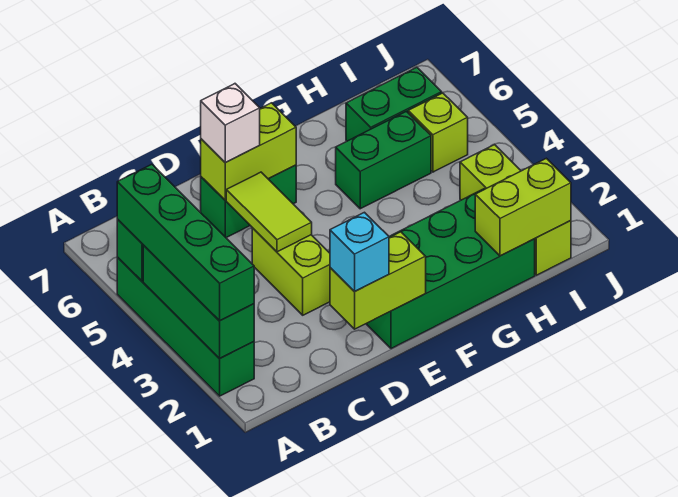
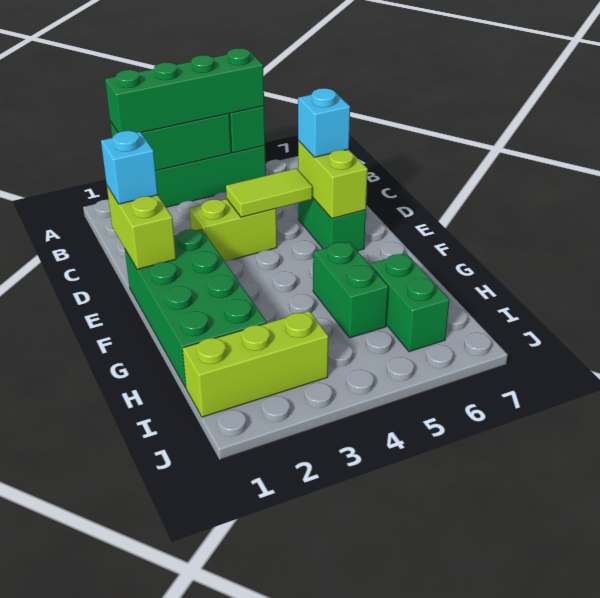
white 1x1 brick [201,84,260,163] -> cyan 1x1 brick [298,88,350,157]
lime 1x2 brick [475,158,571,256] -> none
lime 1x1 brick [408,93,468,172] -> none

